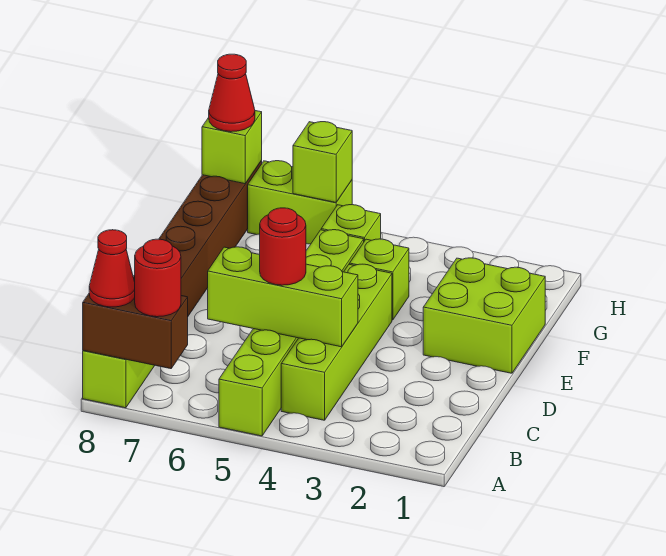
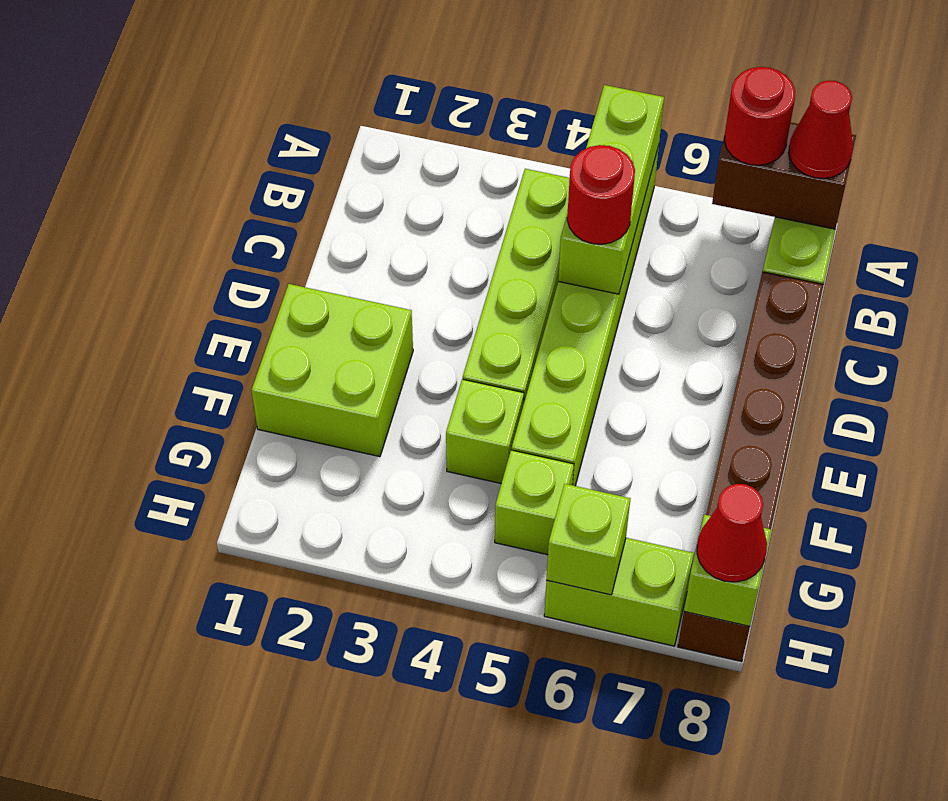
lime 1x3 brick [208,247,358,347] -> lime 1x3 brick turned to [558,85,664,294]

